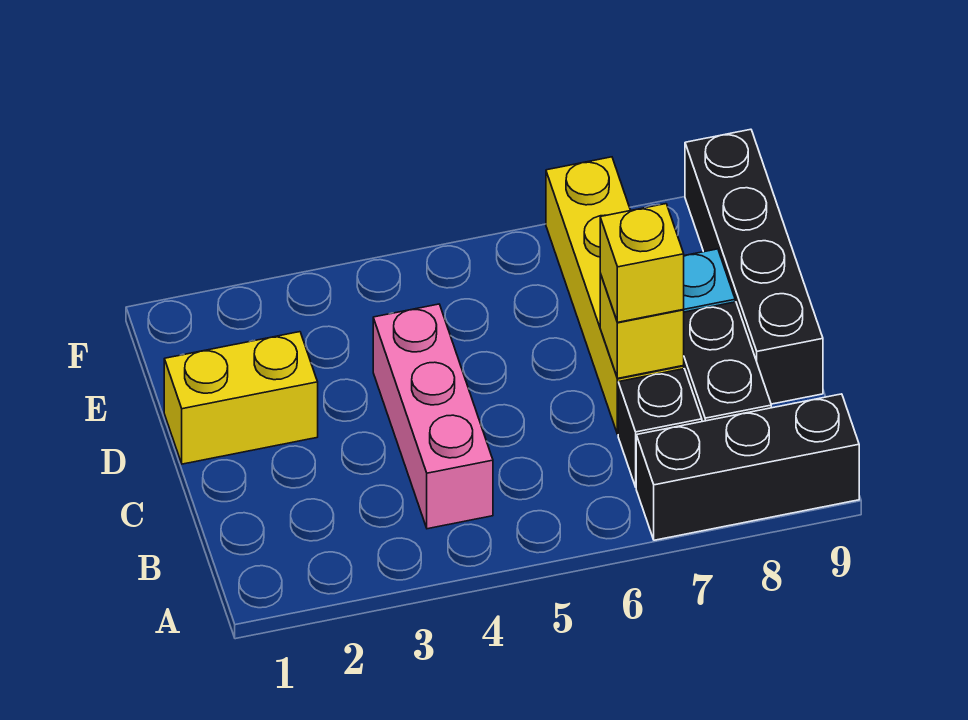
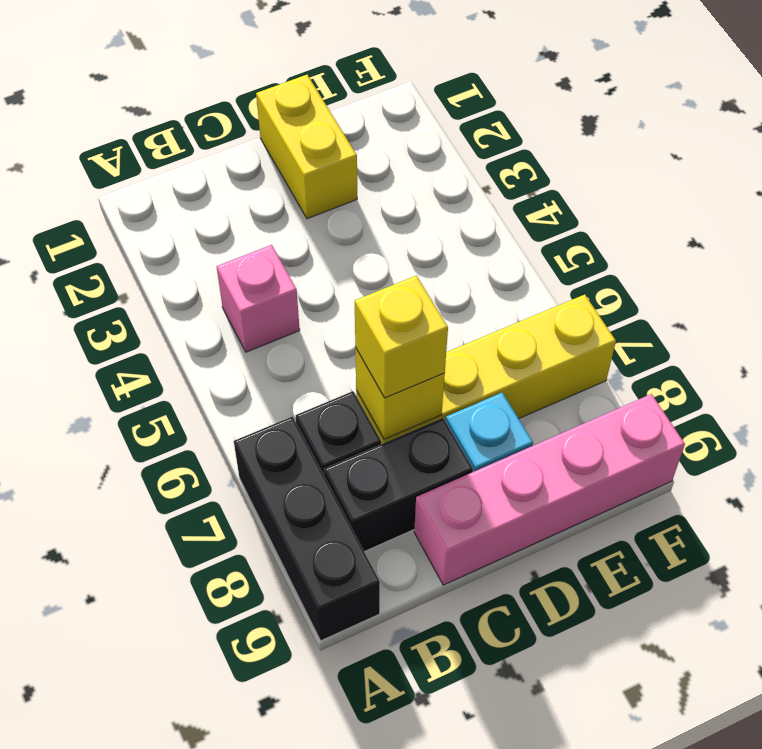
pink 1x3 brick [373,304,493,529] -> pink 1x1 brick [217,245,300,352]
black 1x4 brick [685,129,823,404] -> pink 1x4 brick [414,394,685,585]

